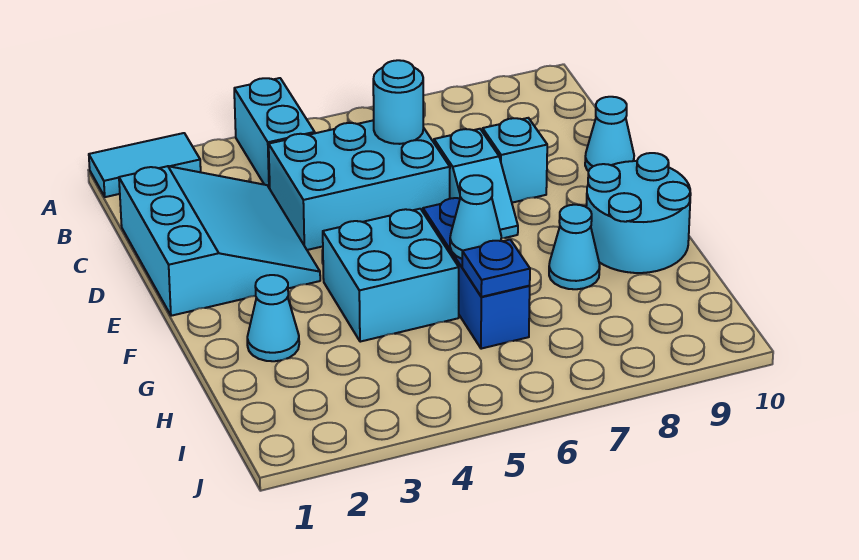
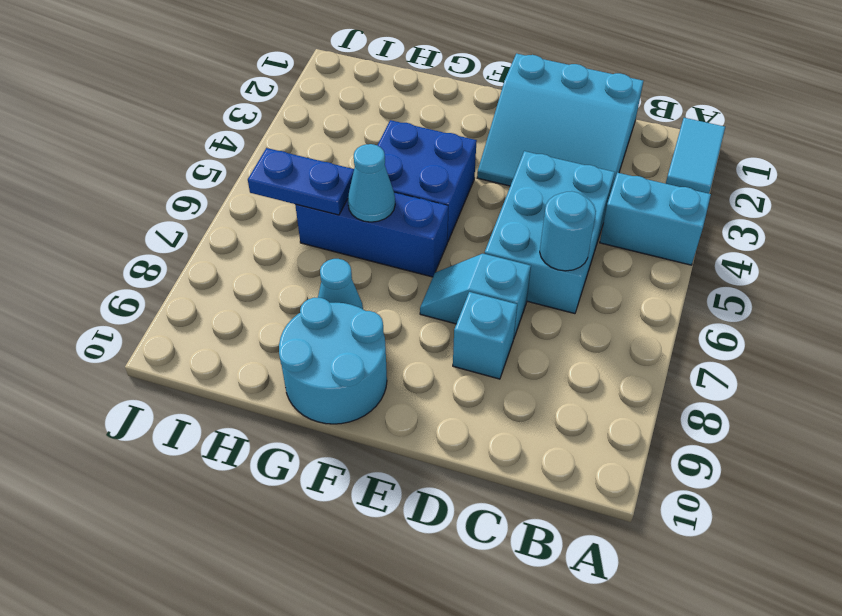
cyan 1x1 cone [585,97,634,171] -> none
cyan 2x2 brick [323,209,459,342] -> blue 2x2 brick [377,120,477,242]
cyan 1x1 cone [247,275,299,361] -> none
blue 1x1 plate [462,240,530,297] -> blue 1x2 plate [248,148,354,215]

